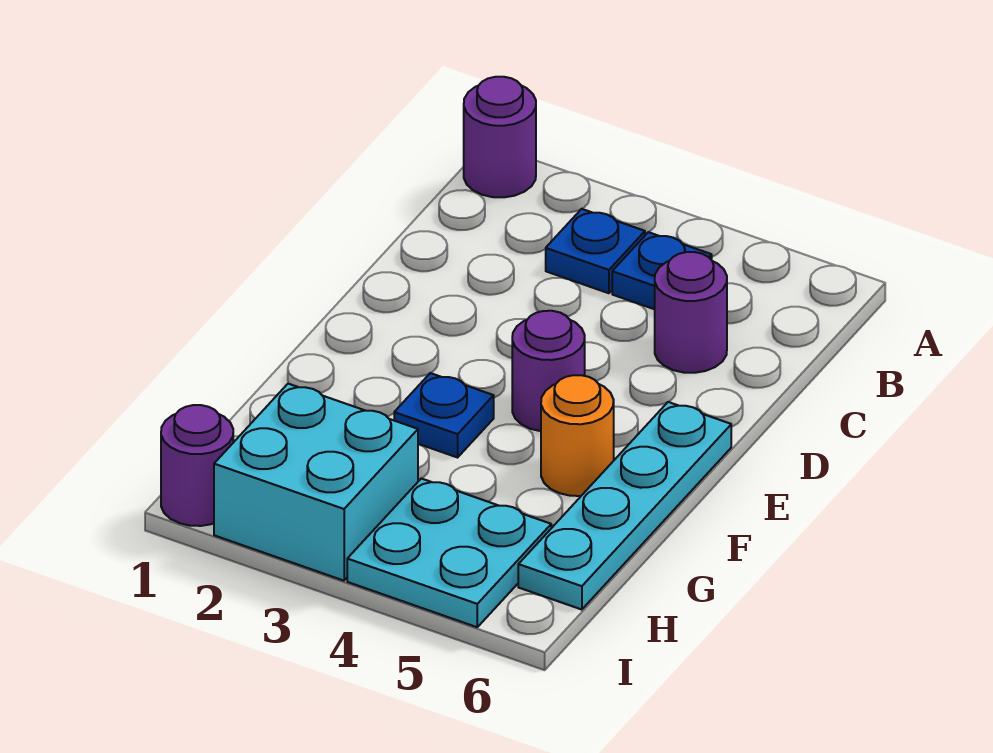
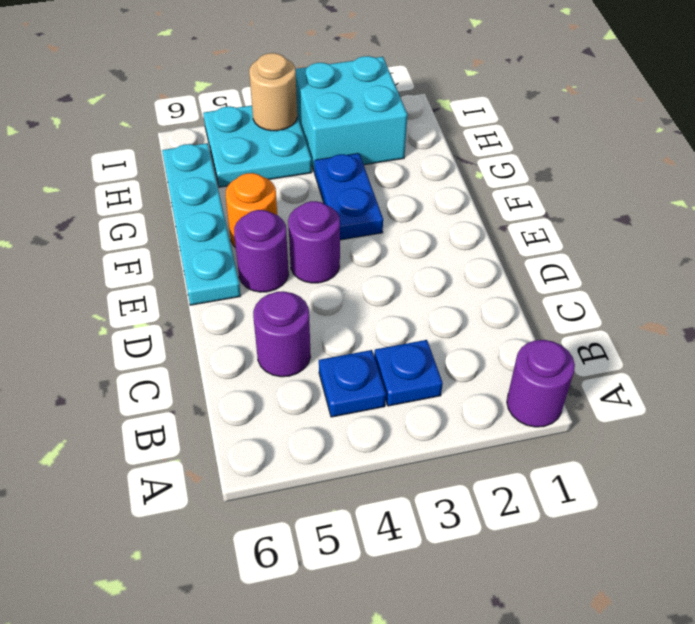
blue 1x1 plate [394,373,494,457] -> blue 1x2 plate [314,153,383,240]
purple 1x1 round brick [161,405,233,526] -> purple 1x1 round brick moved to [234,210,289,292]
none -> tan 1x1 round brick [249,53,297,131]

